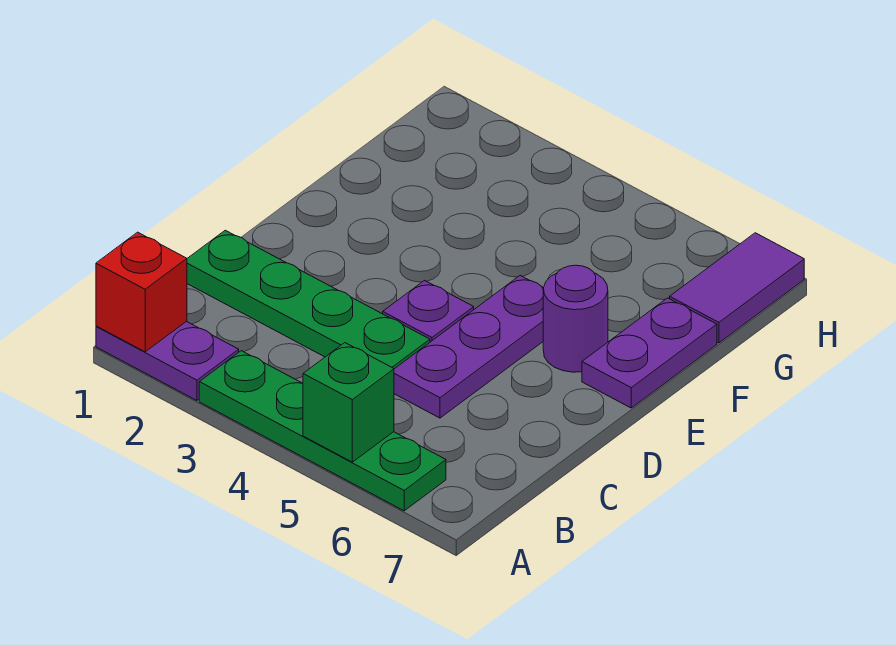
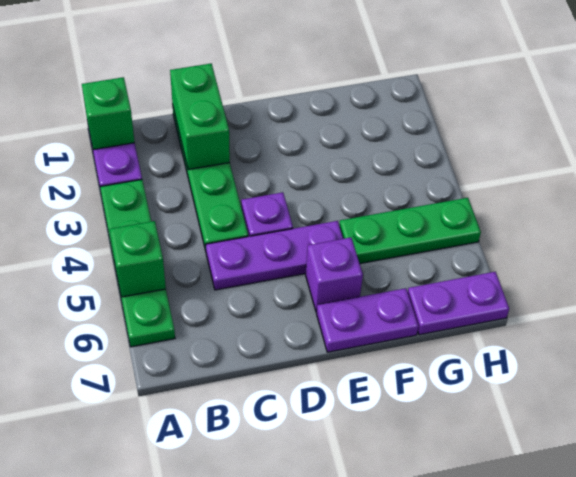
red 1x1 brick [96,232,187,352] -> green 1x1 brick [82,77,135,150]
none -> green 1x2 brick [170,64,230,170]
purple 1x1 round brick [543,265,608,372] -> purple 1x1 brick [306,237,363,312]
none -> green 1x3 plate [339,198,481,264]
purple 1x2 tile [670,233,804,343] -> purple 1x2 plate [408,272,509,335]

